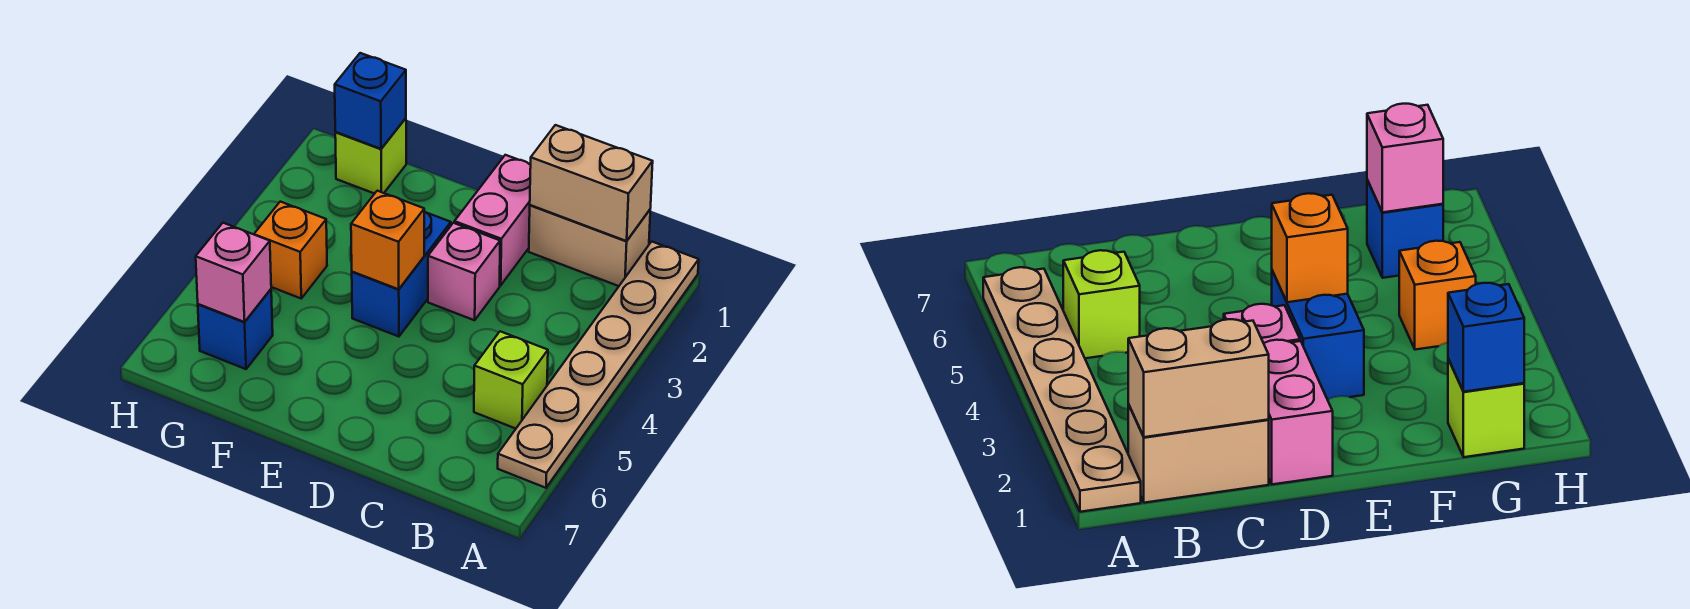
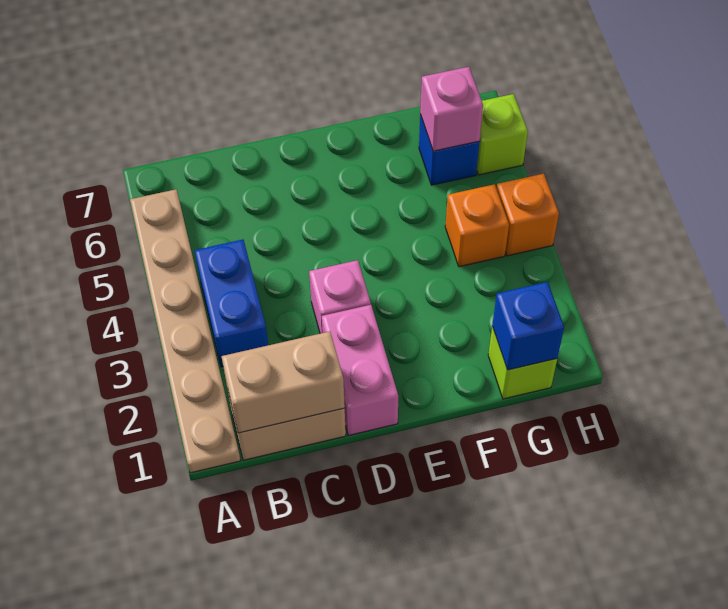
lime 1x1 brick [474,331,548,429] -> lime 1x1 brick moved to [477,94,528,175]
blue 1x2 brick [352,211,451,337] -> blue 1x2 brick moved to [195,240,268,367]
orange 1x1 brick [351,191,424,289] -> orange 1x1 brick moved to [497,174,559,256]

